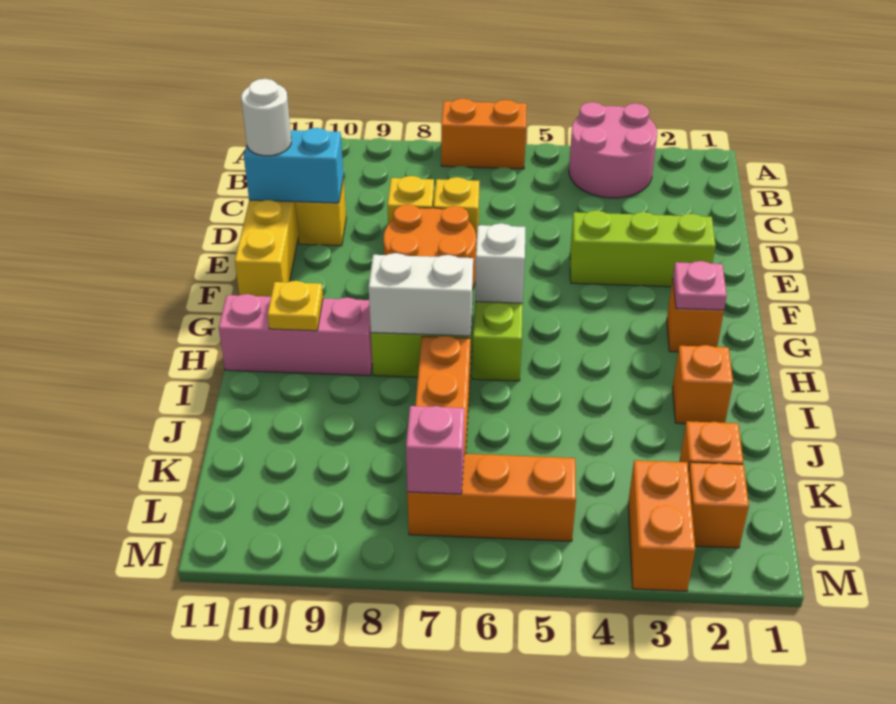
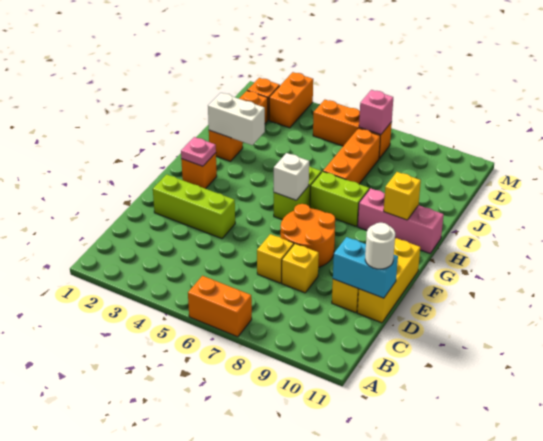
pink 2x2 round brick [569,102,657,198] -> none
white 1x2 brick [369,253,473,336] -> white 1x2 brick moved to [208,93,265,145]
yellow 1x1 plate [268,281,323,331] -> yellow 1x1 brick [384,172,421,220]

